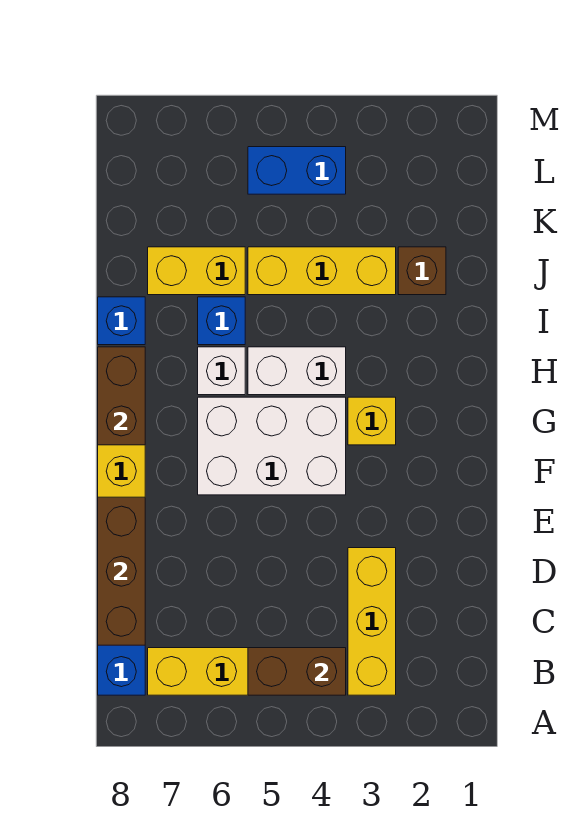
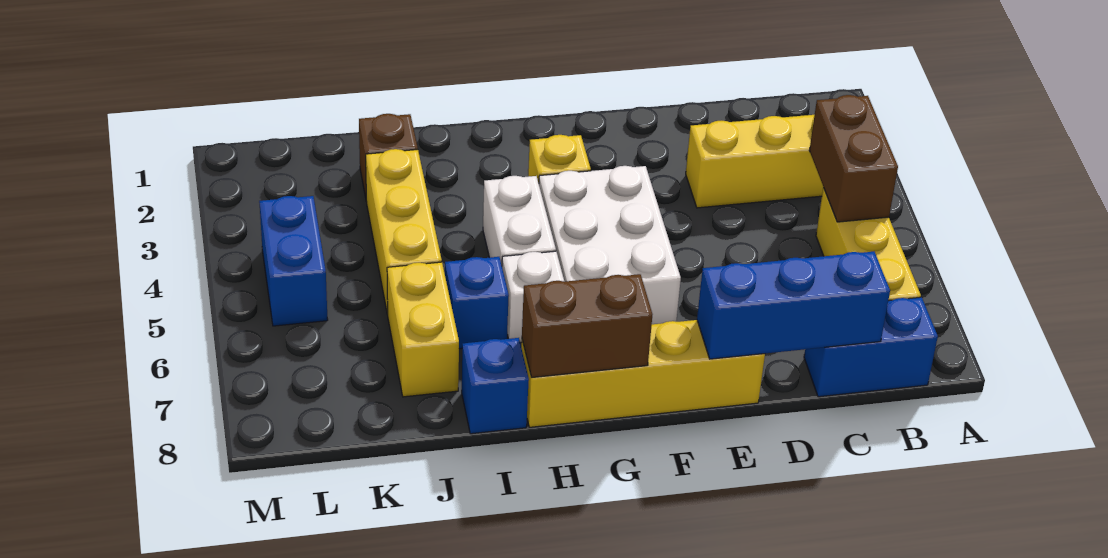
brown 1x3 brick [98,497,145,645] -> blue 1x3 brick [697,251,890,359]

